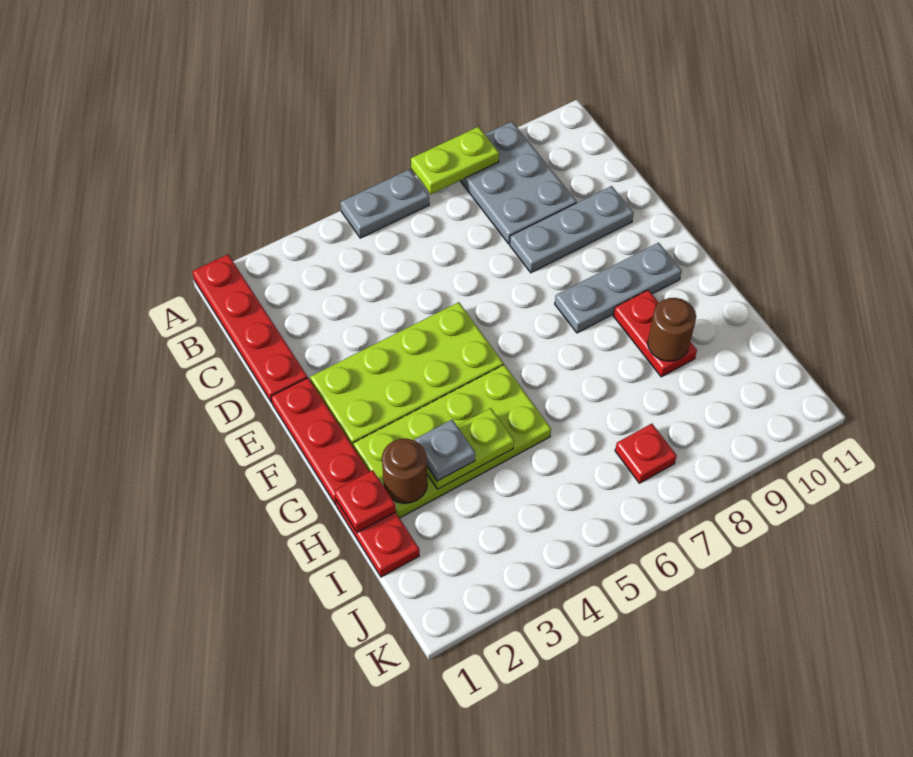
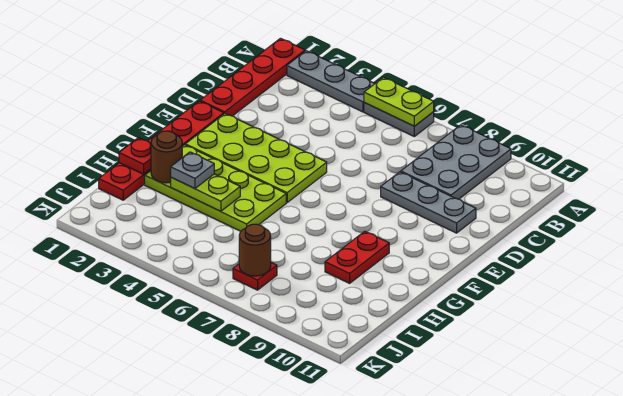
lime 1x2 plate [411,127,499,194] -> lime 1x2 plate moved to [364,77,434,126]
grey 1x3 plate [555,243,682,333] -> grey 1x3 plate moved to [287,51,375,112]
brown 1x1 round brick [648,298,696,361] -> brown 1x1 round brick moved to [239,224,271,276]

